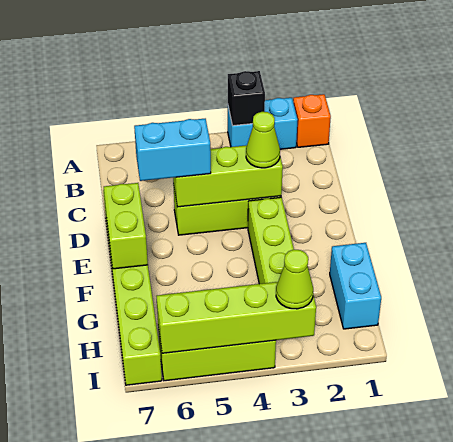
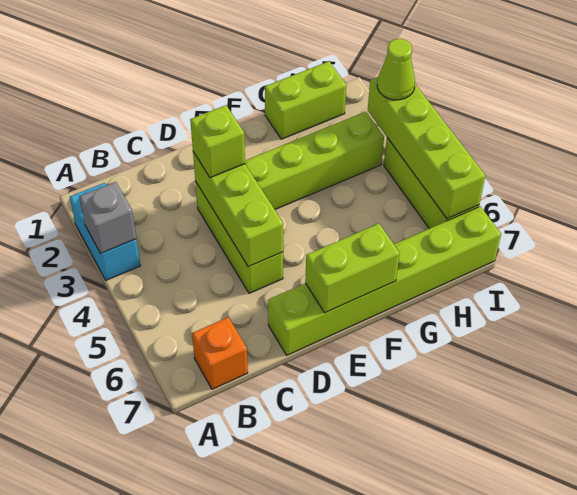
orange 1x1 brick [293,94,331,147] -> orange 1x1 brick moved to [192,317,248,389]
black 1x1 brick [228,71,265,126] -> grey 1x1 brick [79,182,136,253]
lime 1x1 cone [246,112,280,168] -> lime 1x1 brick [190,105,245,178]
cyan 1x2 brick [134,119,211,181] -> none
cyan 1x2 brick [330,243,381,329] -> lime 1x2 brick [265,61,346,139]

